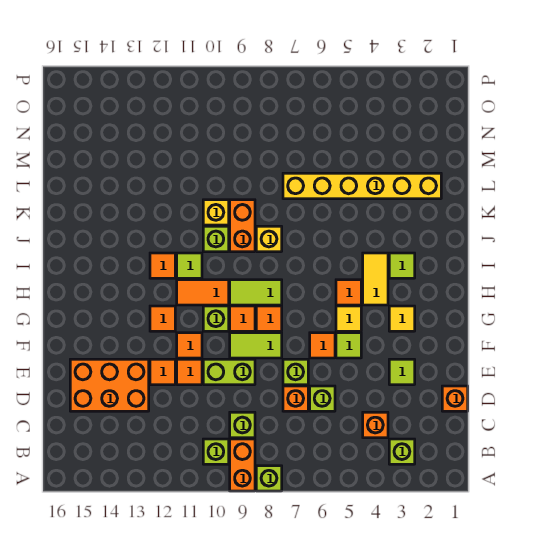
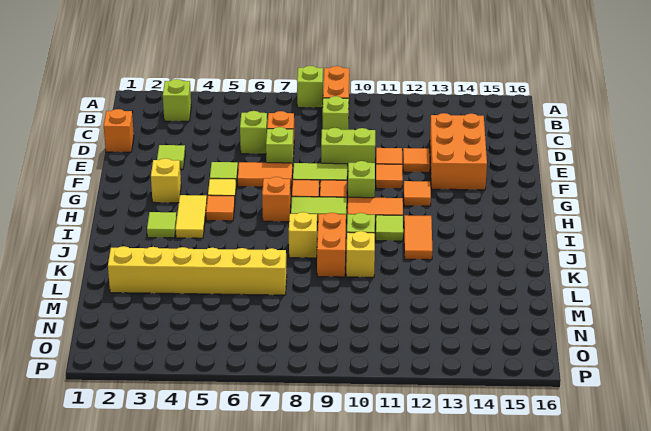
lime 1x1 brick [203,439,229,464] -> none
orange 1x1 brick [363,412,388,438] -> orange 1x1 brick moved to [262,177,291,222]
orange 2x3 brick [70,359,149,411] -> orange 2x3 brick turned to [430,113,487,190]
orange 1x1 tile [310,333,335,358] -> orange 1x2 tile [237,162,293,187]
yellow 1x1 tile [389,306,415,331] -> yellow 1x1 brick [151,158,181,203]
orange 1x1 tile [150,253,175,278] -> orange 1x2 tile [404,215,432,260]

